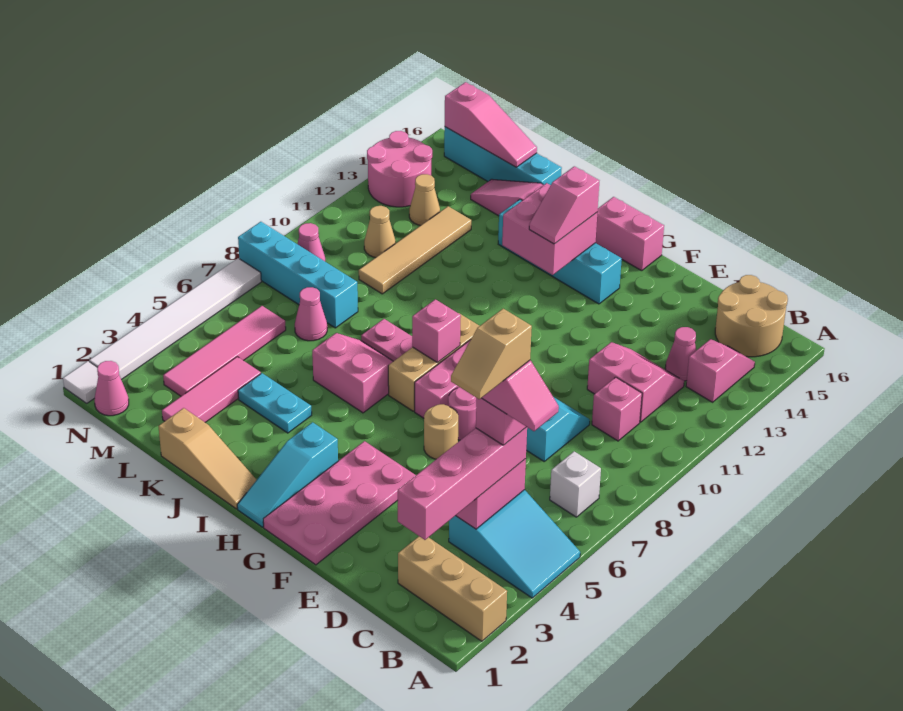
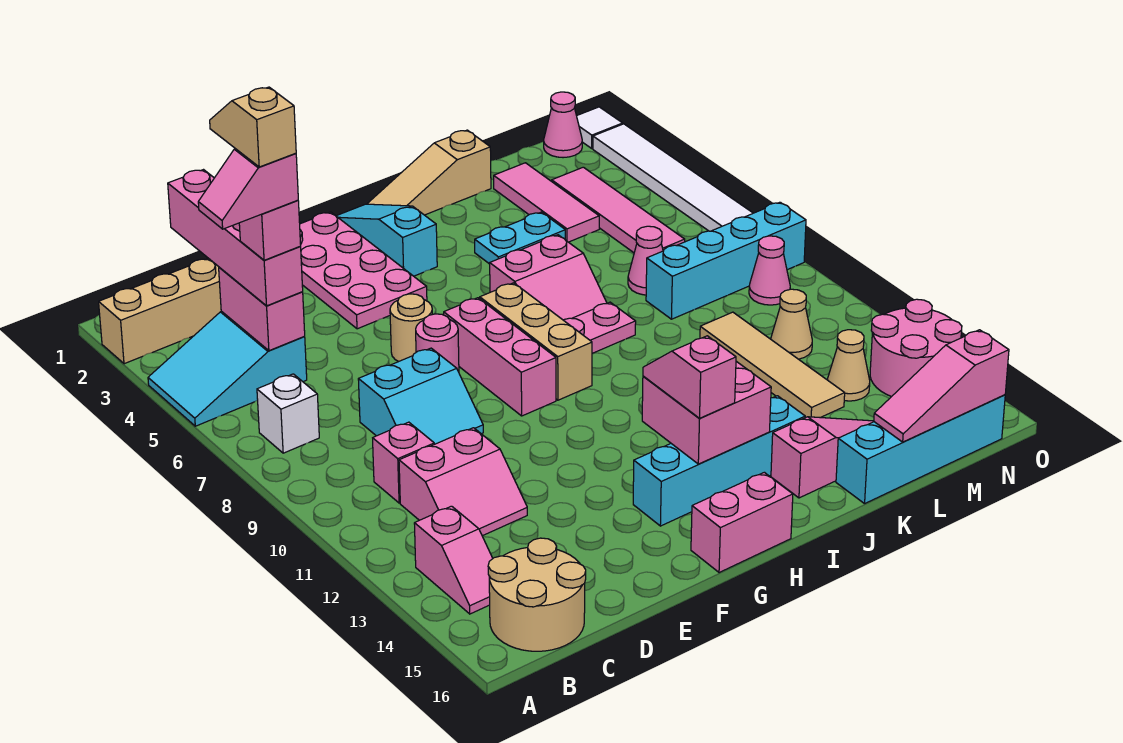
pink 1x1 cone [665,327,696,381] -> none
pink 1x1 brick [412,299,461,363] -> none

